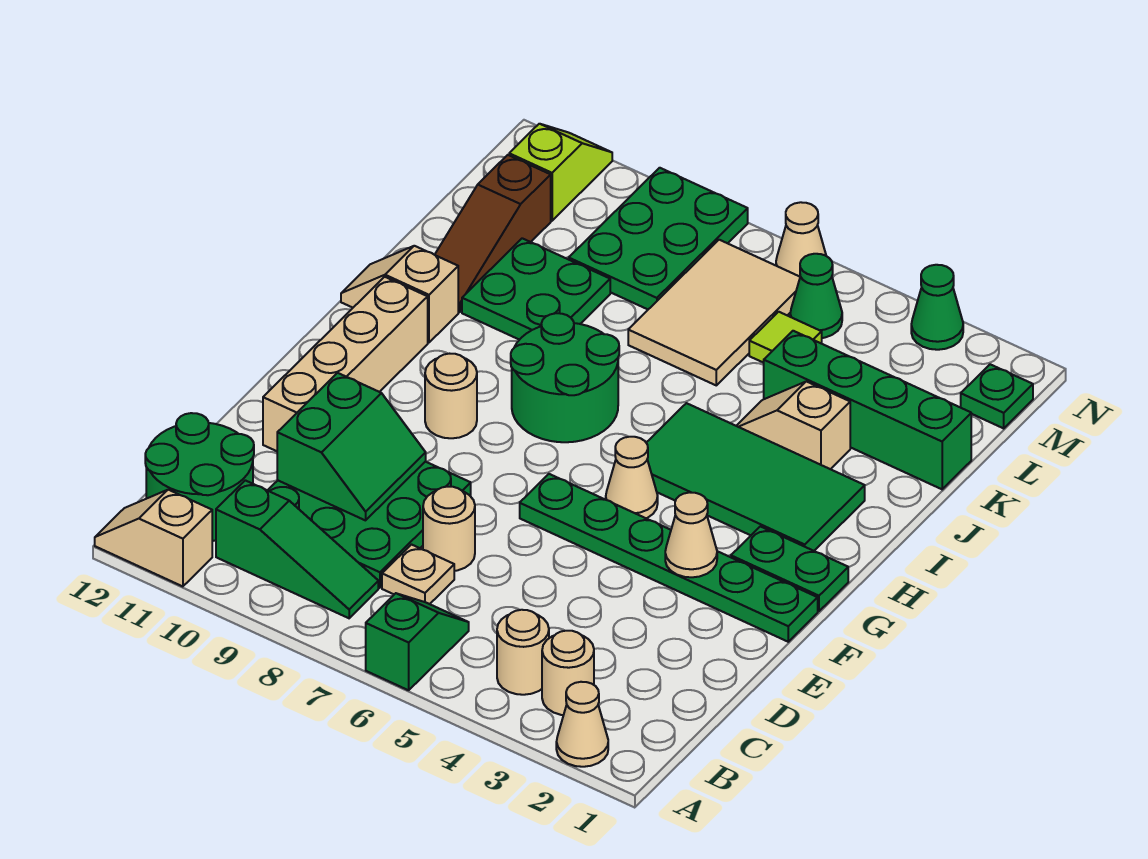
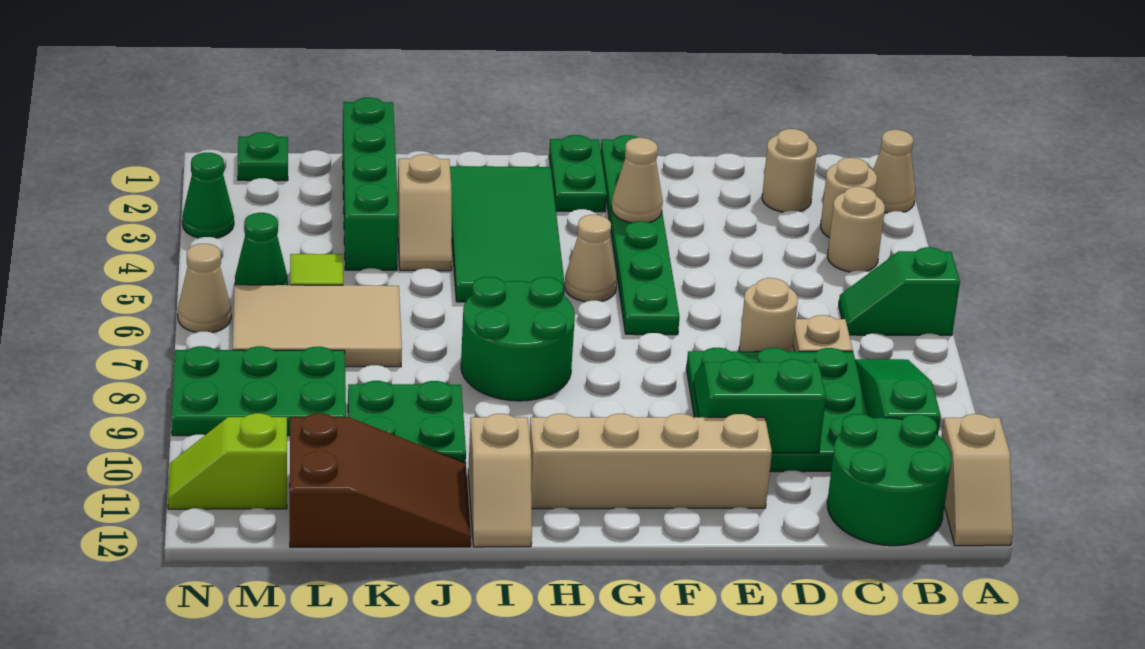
tan 1x1 round brick [425,354,477,438] -> tan 1x1 round brick moved to [762,129,817,212]
brown 1x3 slope [435,155,551,312] -> brown 2x3 slope [290,413,471,547]

